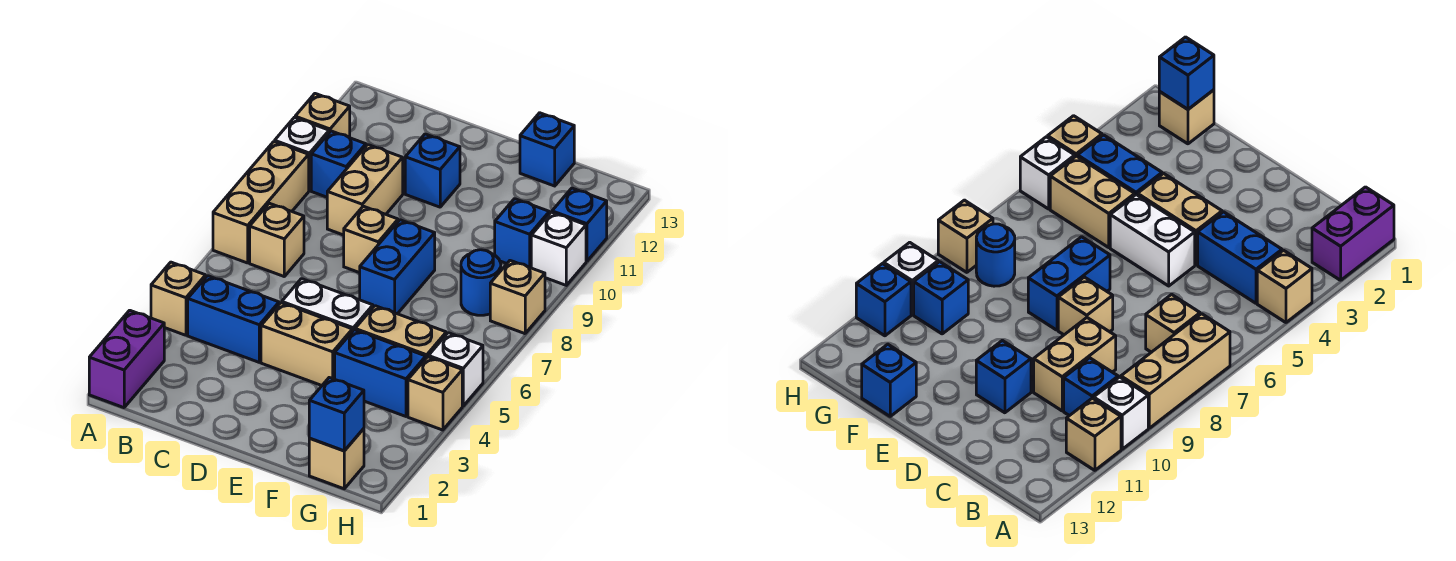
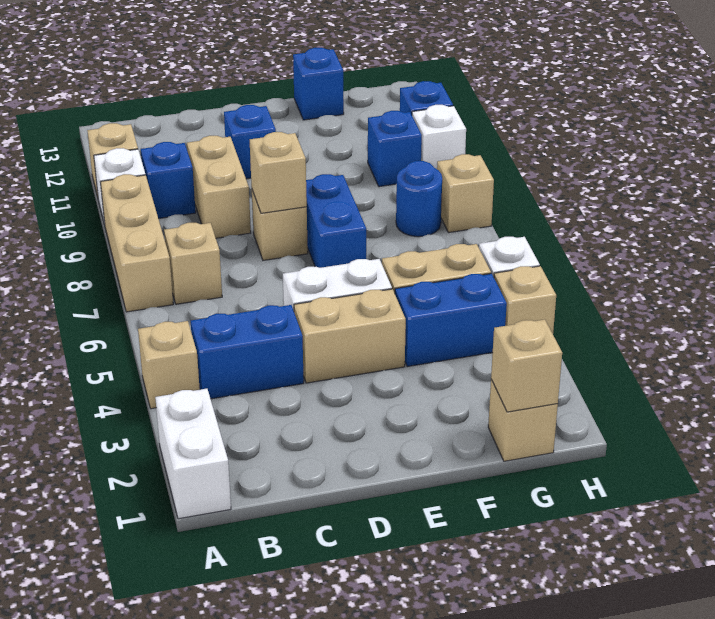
purple 1x2 brick [89,310,164,408] -> white 1x2 brick [155,389,231,519]
none -> tan 1x1 brick [250,132,307,213]
blue 1x1 brick [309,378,364,451] -> tan 1x1 brick [491,319,562,412]

